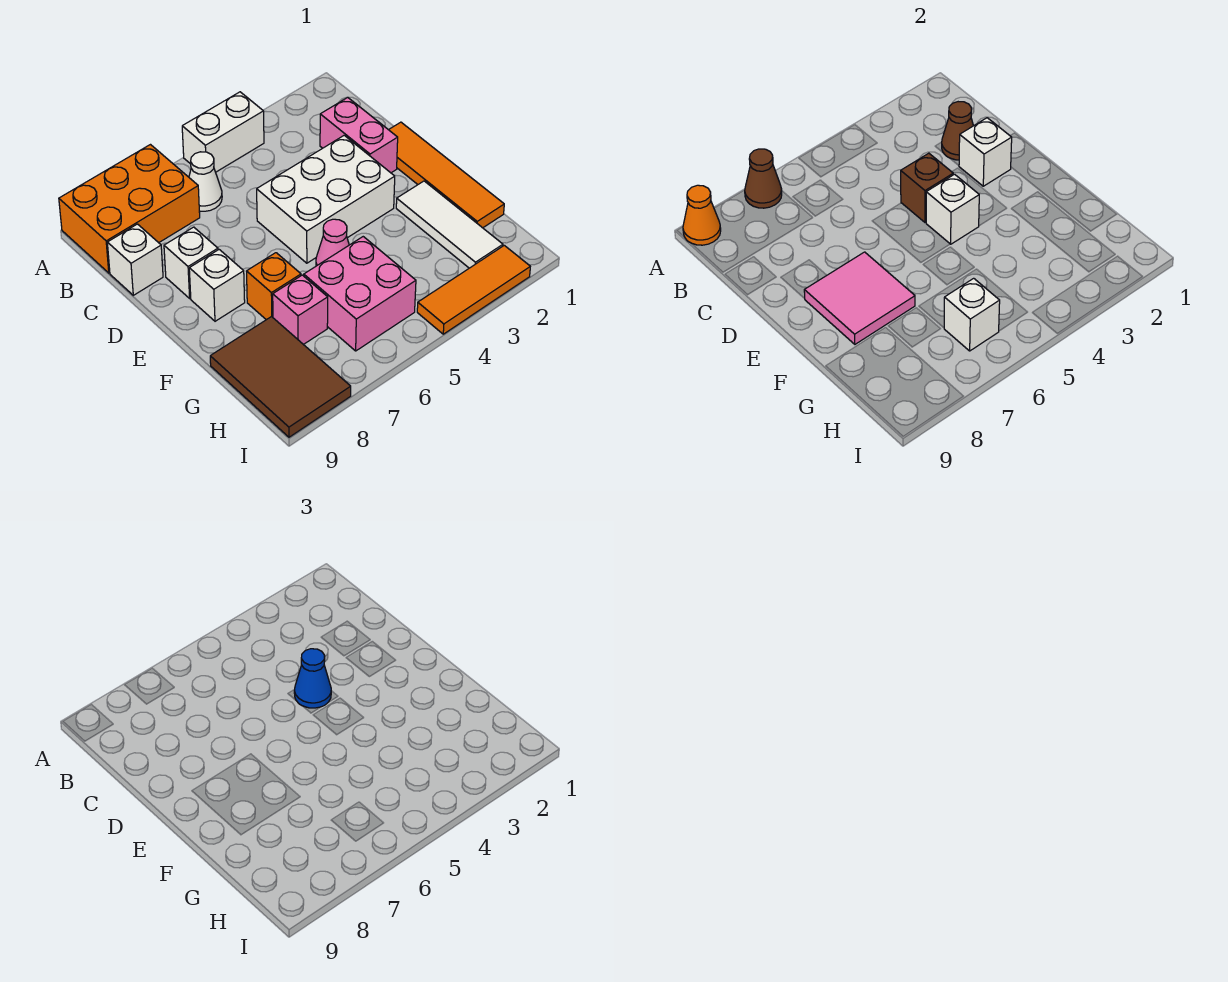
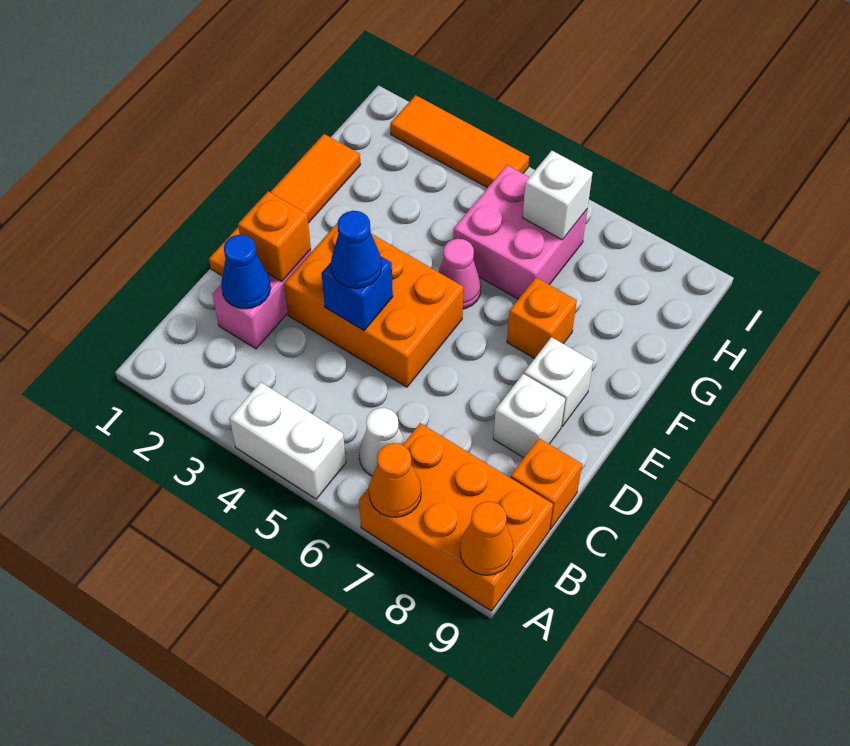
brown 1x1 cone [745,149,782,208] -> orange 1x1 cone [369,443,421,517]
brown 1x1 cone [942,102,973,160] -> blue 1x1 cone [221,235,271,309]
white 1x1 brick [107,224,163,295] -> orange 1x1 brick [511,438,582,529]
white 1x1 brick [959,118,1012,186] -> orange 1x1 brick [238,191,311,281]
white 2x3 brick [257,135,395,263] -> orange 2x3 brick [284,224,464,387]
brown 1x1 brick [901,153,953,222] -> blue 1x1 brick [321,257,393,330]
white 1x1 brick [926,174,979,244] -> none
pink 2x2 tile [804,252,915,344] -> none
white 1x3 tile [396,181,503,268] -> none
pink 1x1 brick [273,275,328,345] -> none
brown 2x3 tile [210,316,351,437] -> none

